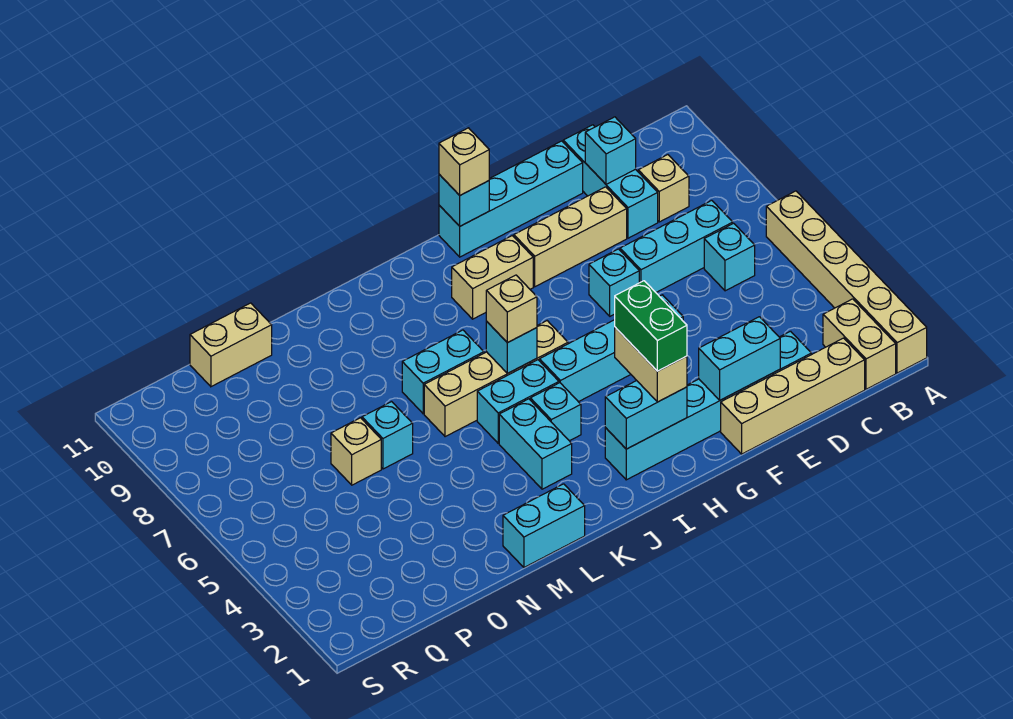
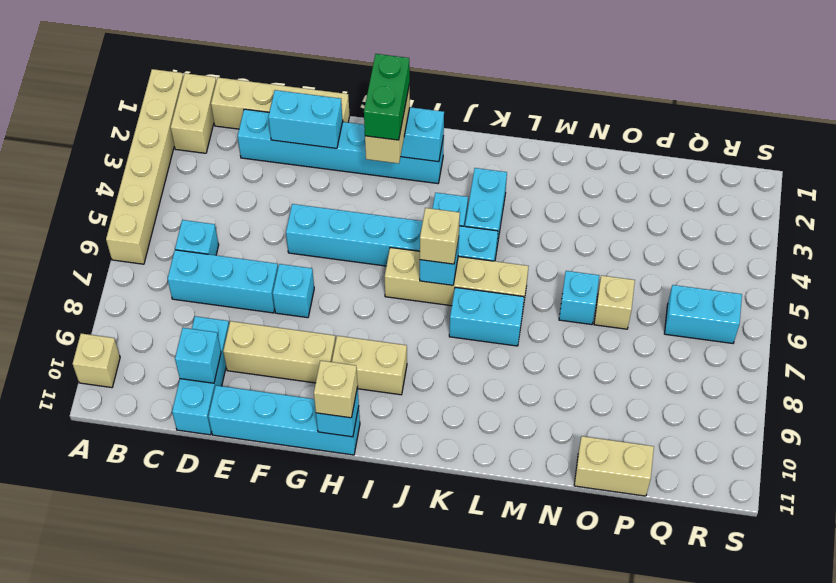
tan 1x1 brick [638,155,689,222] -> tan 1x1 brick moved to [73,334,120,388]
cyan 1x2 brick [503,484,585,567] -> cyan 1x2 brick moved to [665,285,742,343]

